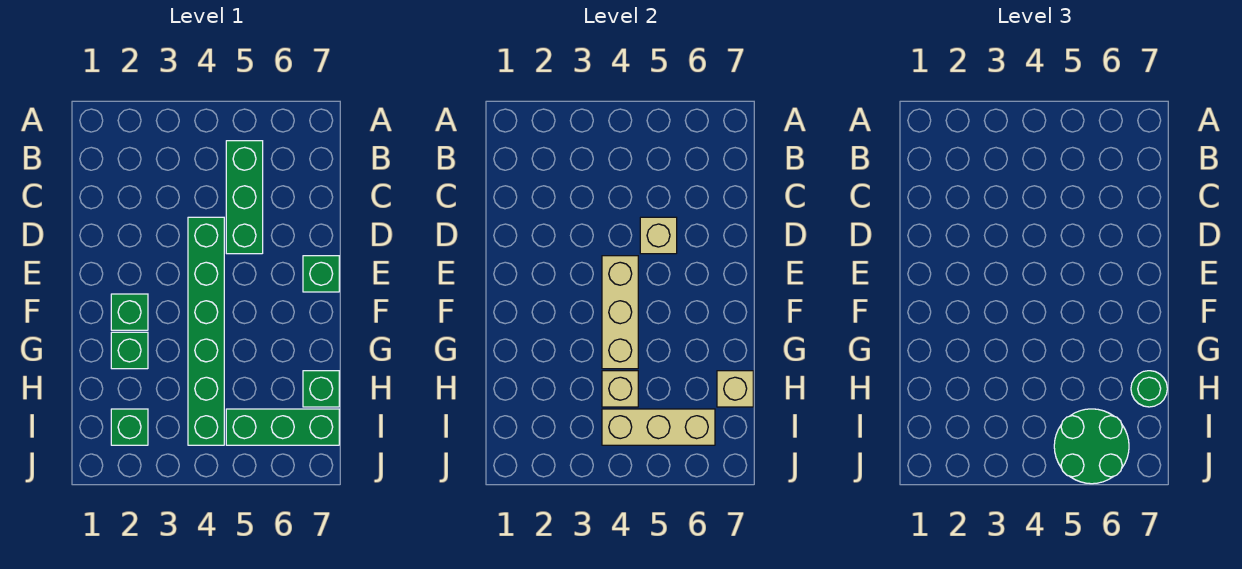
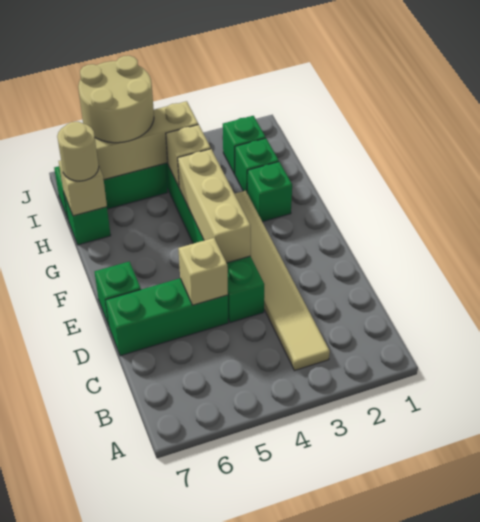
none -> tan 1x6 tile [235,191,330,371]
green 1x3 brick [226,141,263,254] -> green 1x3 brick turned to [105,278,228,356]
green 1x1 brick [111,294,148,330] -> green 1x1 brick moved to [235,138,279,191]
green 1x1 round brick [1131,371,1167,407] -> tan 1x1 round brick [57,122,99,181]
green 2x2 round brick [1054,409,1129,484] -> tan 2x2 round brick [78,56,154,143]

